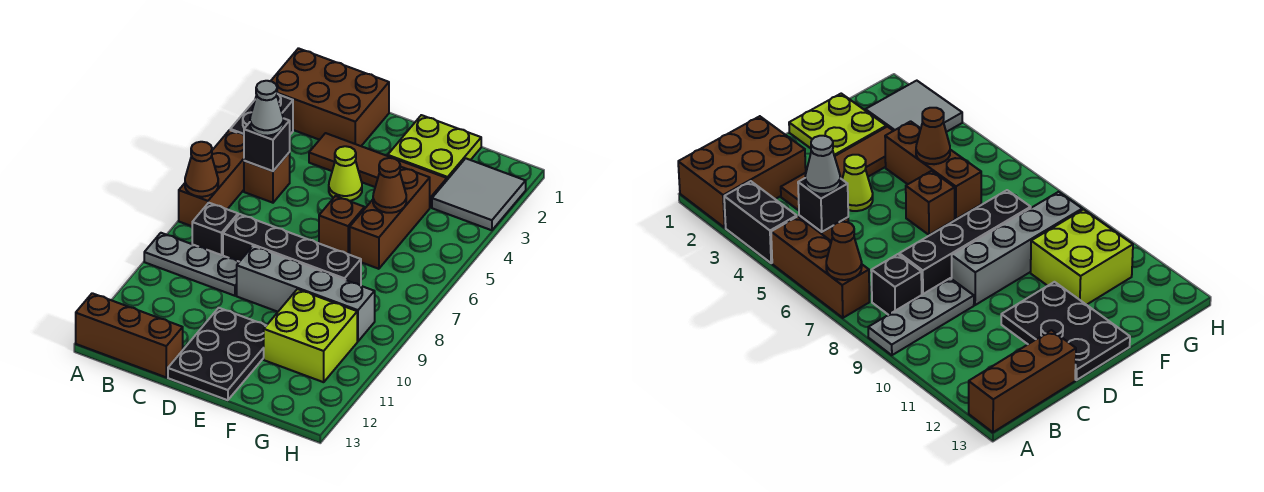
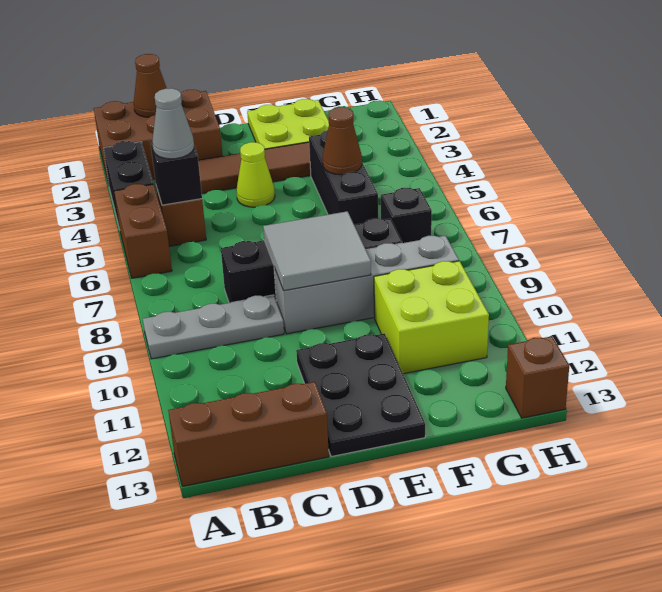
brown 1x3 brick [179,130,244,226] -> brown 1x2 brick [114,184,172,278]
brown 1x1 cone [185,142,218,197] -> brown 1x1 cone moved to [134,54,167,117]
black 1x1 brick [192,203,238,256] -> black 1x1 brick moved to [381,188,432,243]
brown 1x1 brick [319,196,365,255] -> brown 1x1 brick moved to [506,336,569,418]
brown 1x3 brick [350,167,430,269] -> black 1x3 brick [309,130,378,225]
grey 2x2 tile [432,158,526,230] -> grey 2x2 tile moved to [263,211,371,291]

